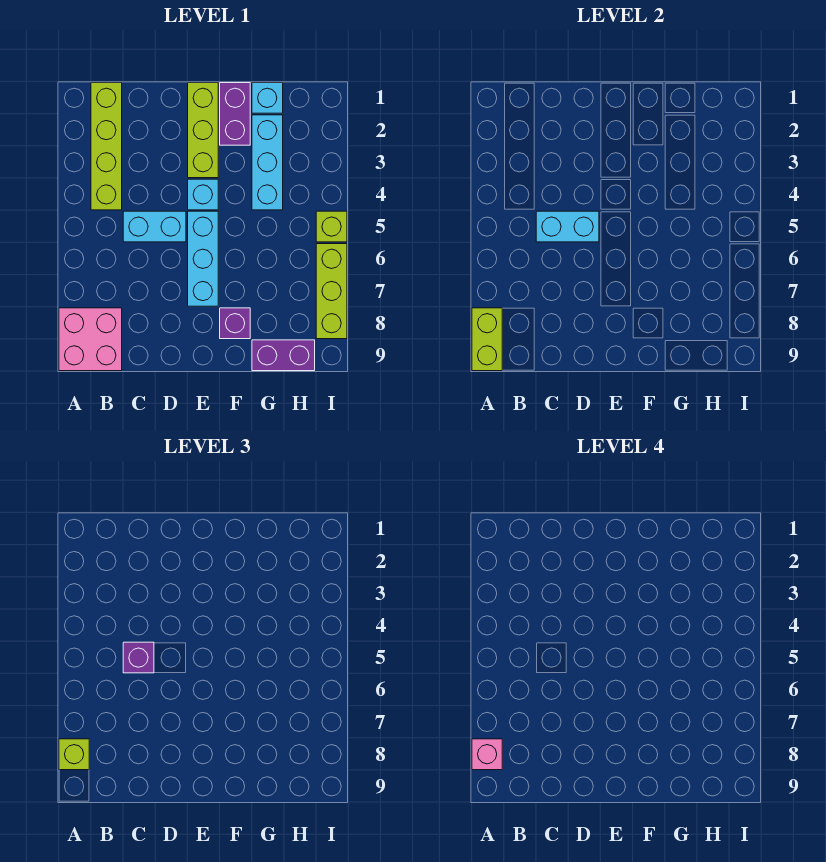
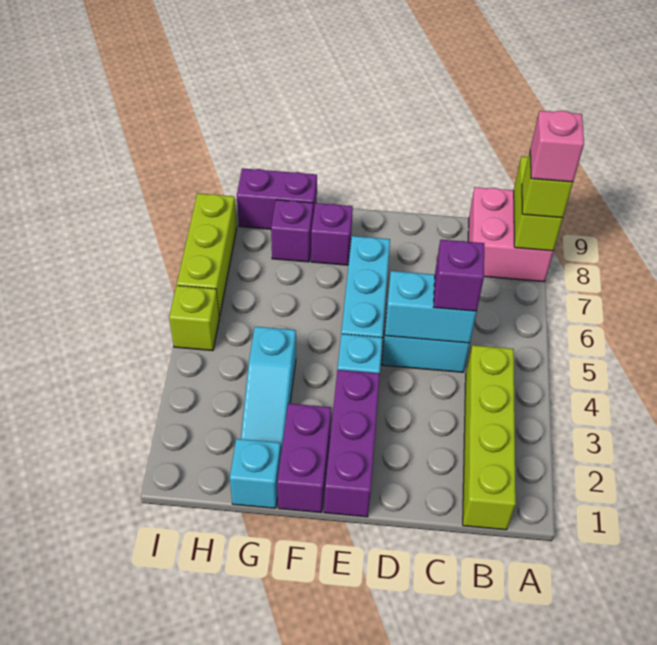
lime 1x3 brick [188,83,218,178] -> purple 1x3 brick [324,370,380,517]
cyan 1x3 brick [252,115,283,210] -> cyan 1x3 slope [241,327,296,451]
none -> purple 1x1 brick [271,200,313,262]

